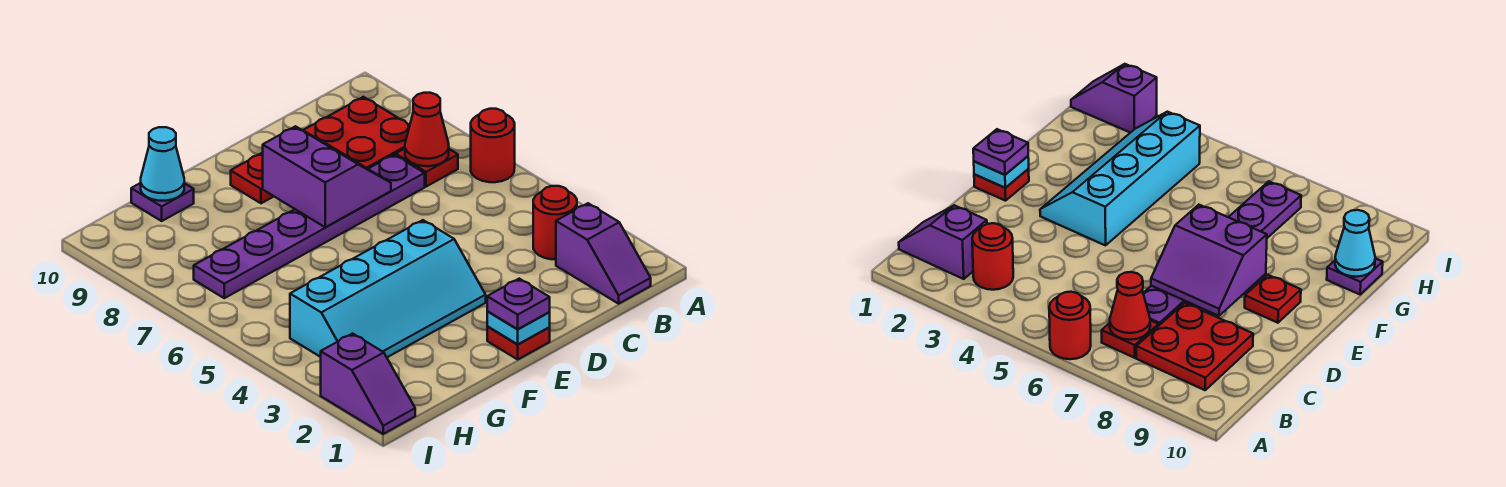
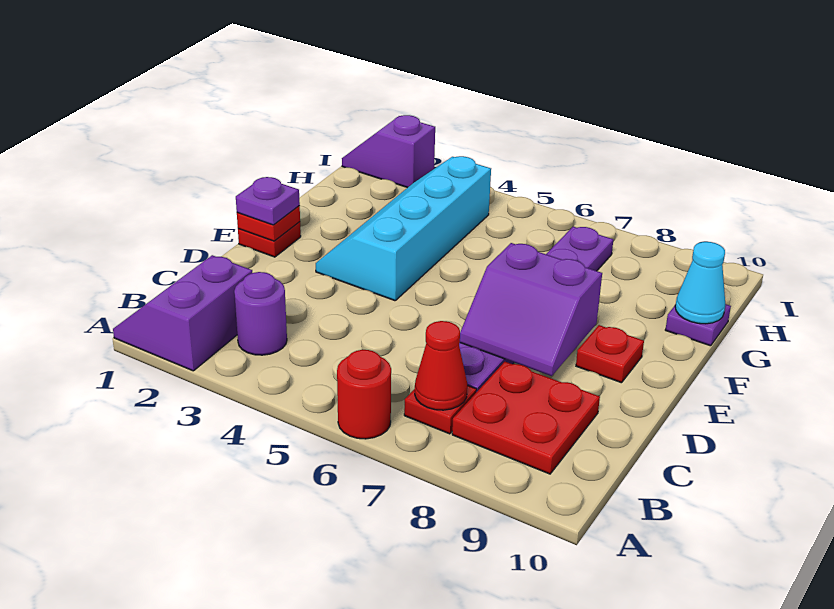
purple 1x2 slope [556,203,651,304] -> purple 2x2 slope [113,255,252,371]
red 1x1 round brick [533,186,577,259] -> purple 1x1 round brick [234,272,287,355]
cyan 1x1 plate [487,311,550,344] -> red 1x1 plate [237,206,300,241]

